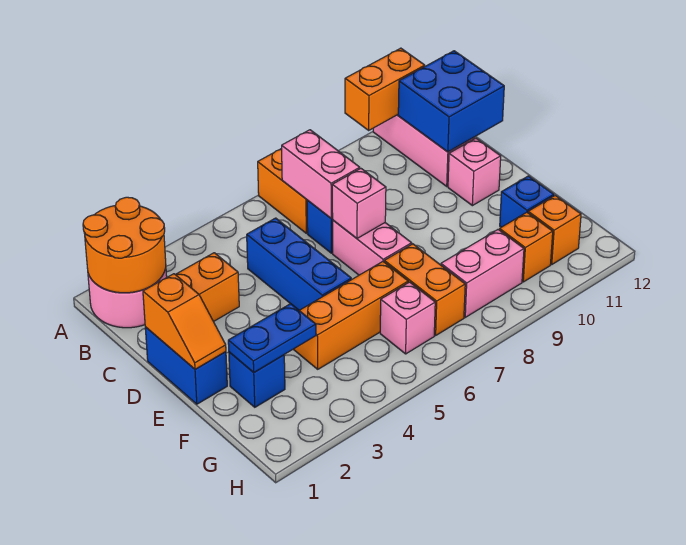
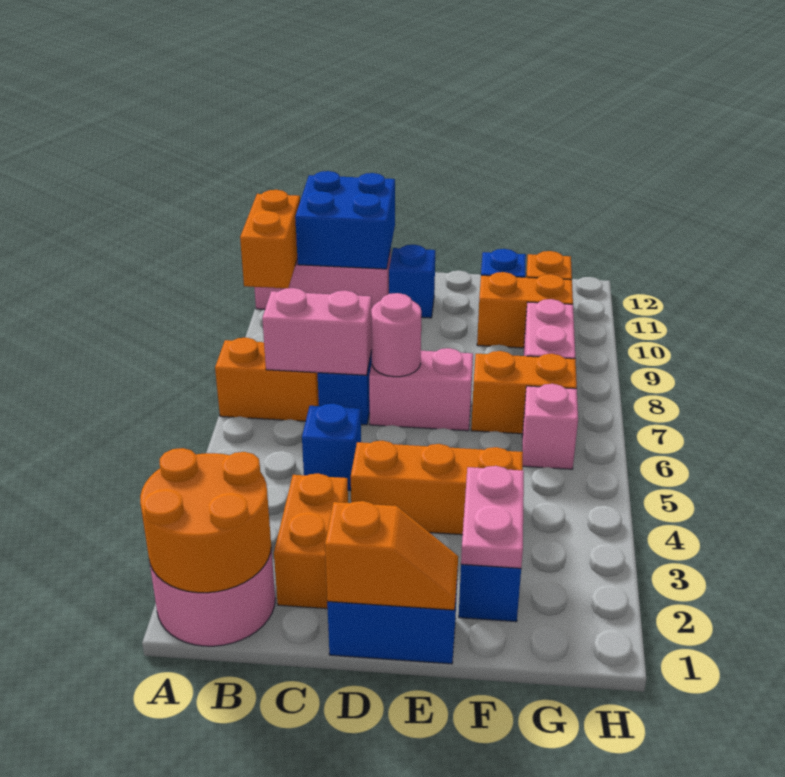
blue 1x3 brick [247,218,351,310] -> blue 1x1 brick [302,404,361,491]
pink 1x1 brick [332,169,386,238] -> pink 1x1 round brick [371,293,421,377]
pink 1x1 brick [448,138,501,206] -> blue 1x1 brick [389,245,435,318]
blue 1x2 plate [228,304,316,372] -> pink 1x2 plate [461,466,524,568]
orange 1x3 brick [293,262,408,369] -> orange 1x3 brick turned to [351,441,523,535]
orange 1x1 brick [499,212,553,282] -> orange 1x2 brick [477,272,573,348]

